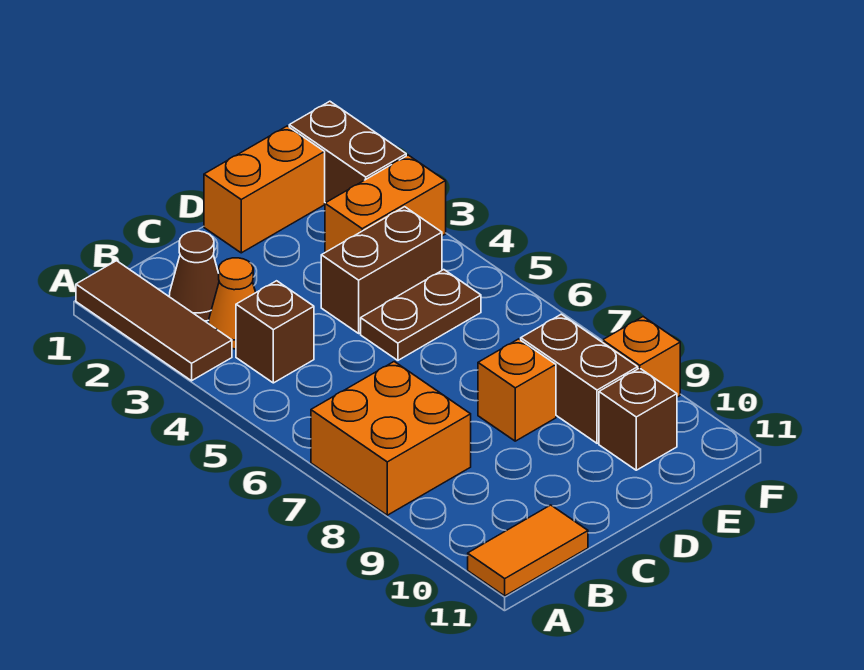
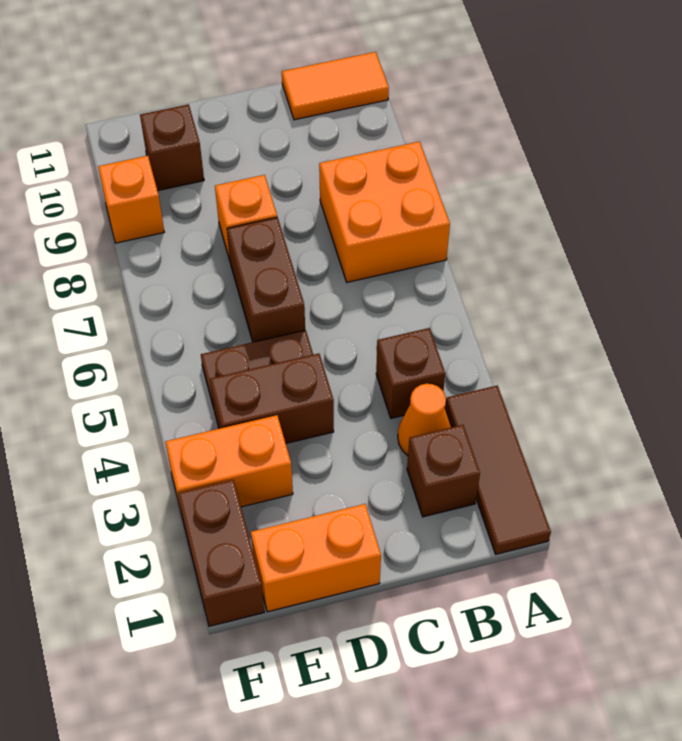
brown 1x1 cone [169,231,219,321] -> brown 1x1 brick [407,425,480,517]
brown 1x2 brick [521,314,638,443] -> brown 1x2 brick moved to [227,217,305,342]

